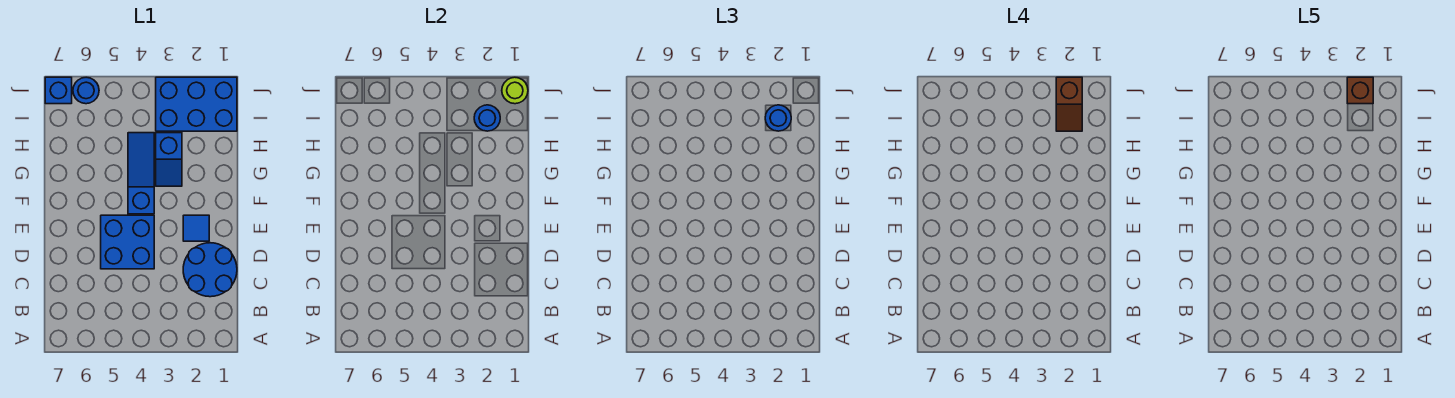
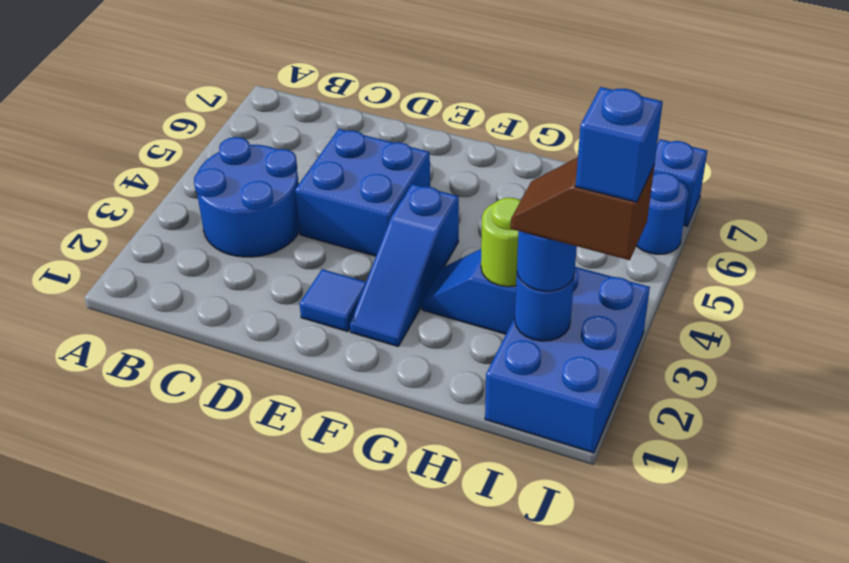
blue 2x2 round brick [183,243,237,297] -> blue 2x2 round brick moved to [194,137,300,257]
blue 1x3 slope [128,133,154,214] -> blue 1x3 slope turned to [350,184,459,346]
lime 1x1 round brick [502,77,528,104] -> lime 1x1 round brick moved to [481,198,521,287]
brown 1x1 brick [1347,77,1373,104] -> blue 1x1 brick [576,87,663,202]

